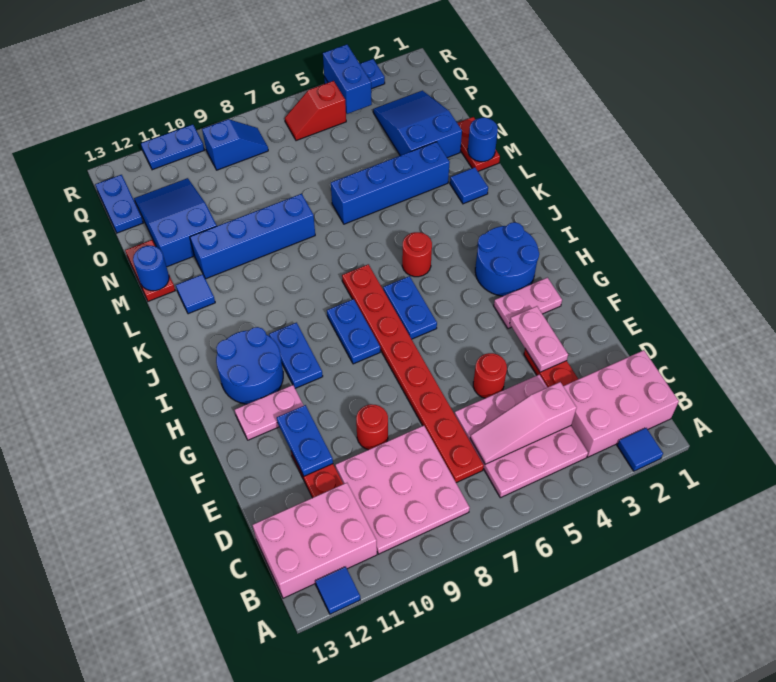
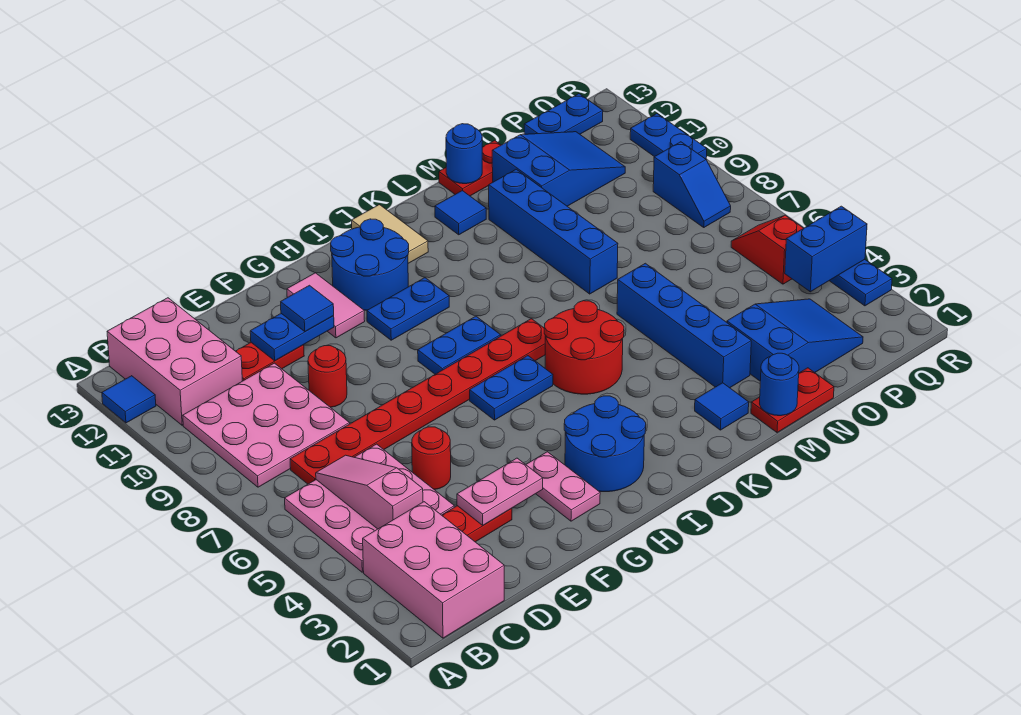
blue 1x1 tile [617,428,663,471] -> blue 1x1 tile moved to [281,285,334,332]
pink 1x2 plate [235,385,304,440] -> pink 1x2 tile [287,273,365,338]
red 1x1 round brick [402,232,432,277] -> red 2x2 round brick [544,301,624,394]
none -> tan 1x2 tile [352,205,428,263]

